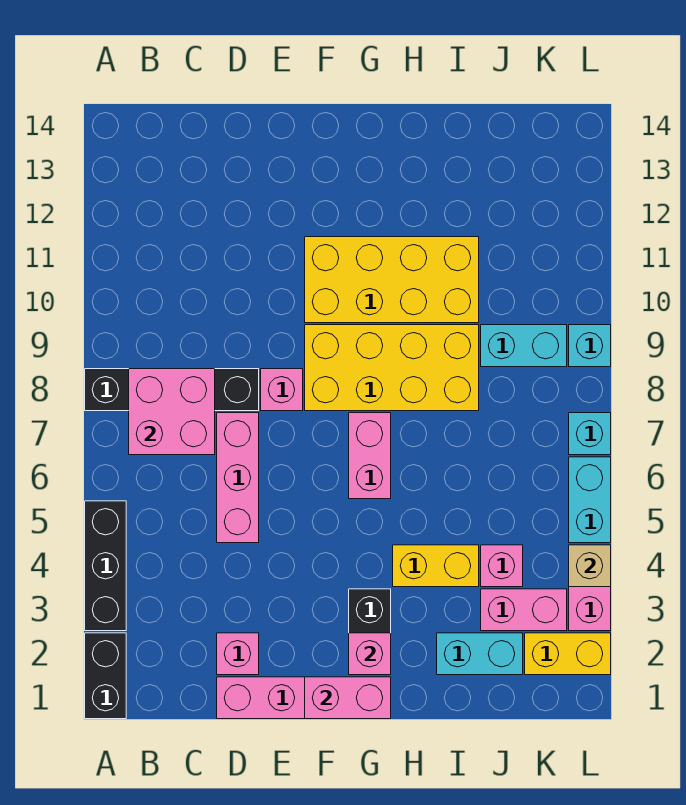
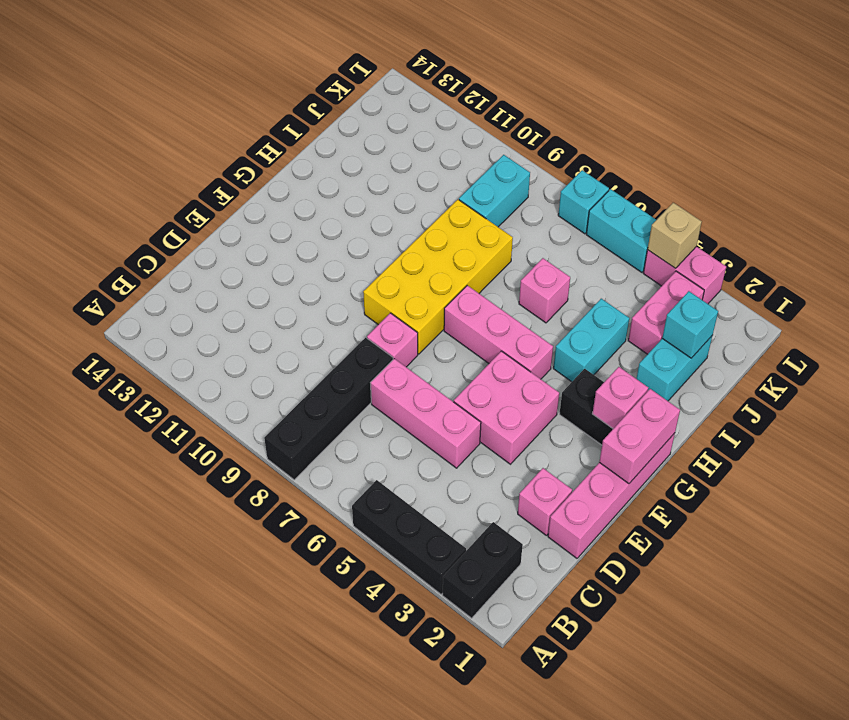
black 1x2 brick [85,633,126,719] -> black 1x2 brick turned to [443,522,523,618]
pink 2x2 brick [129,369,215,455] -> pink 2x2 brick moved to [454,351,559,464]
yellow 2x4 brick [305,237,479,323] -> none
pink 1x2 brick [349,413,391,499] -> pink 1x3 brick [444,285,553,379]
yellow 1x2 brick [393,545,479,587] -> cyan 1x2 brick [553,299,629,382]
pink 1x1 brick [481,545,523,587] -> pink 1x1 brick moved to [519,258,570,323]
yellow 1x2 brick [525,633,611,675] -> none
cyan 1x1 brick [569,325,611,367] -> cyan 1x1 brick moved to [662,291,718,358]

